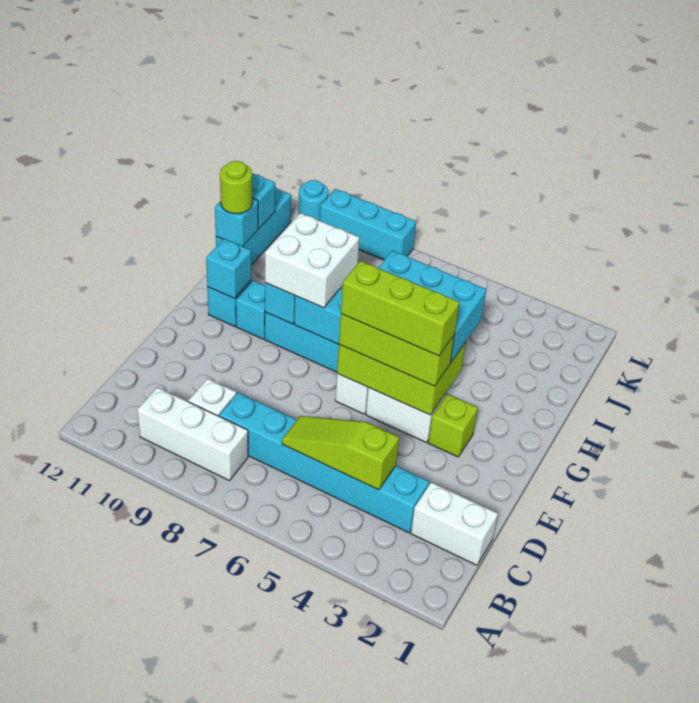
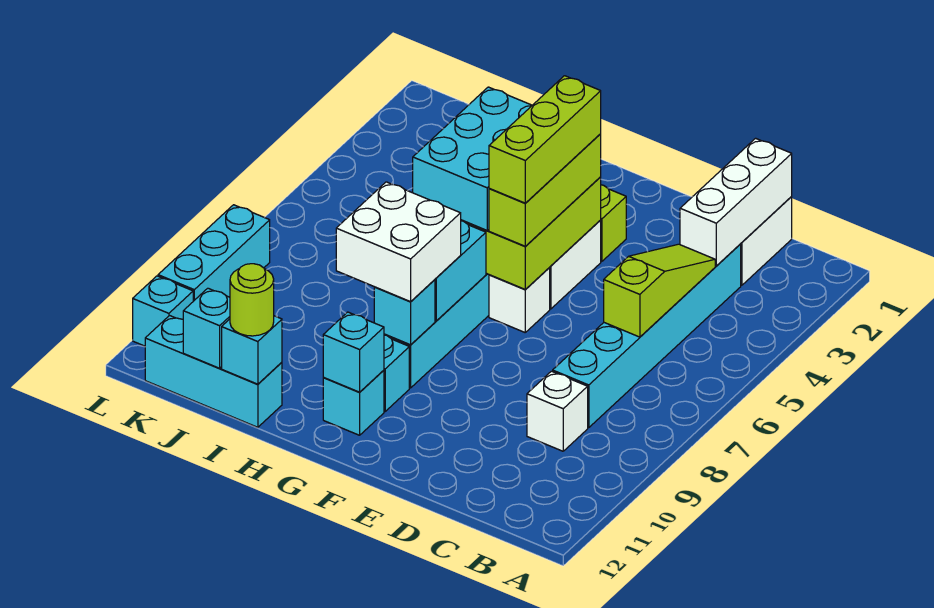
white 1x3 brick [137,387,248,481] -> white 1x3 brick moved to [680,138,792,266]
lime 1x3 slope [282,416,399,490] -> lime 1x3 slope turned to [604,244,715,337]
cyan 1x1 round brick [298,180,328,221] -> cyan 1x1 brick [133,276,193,346]

